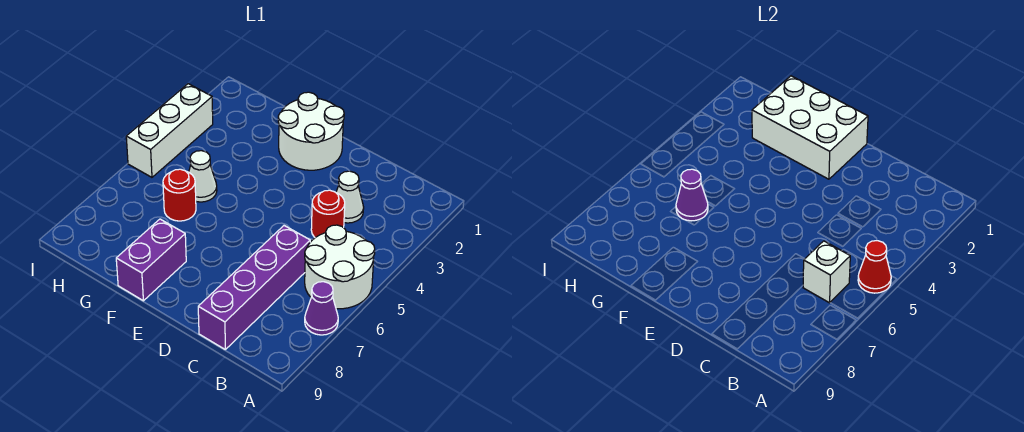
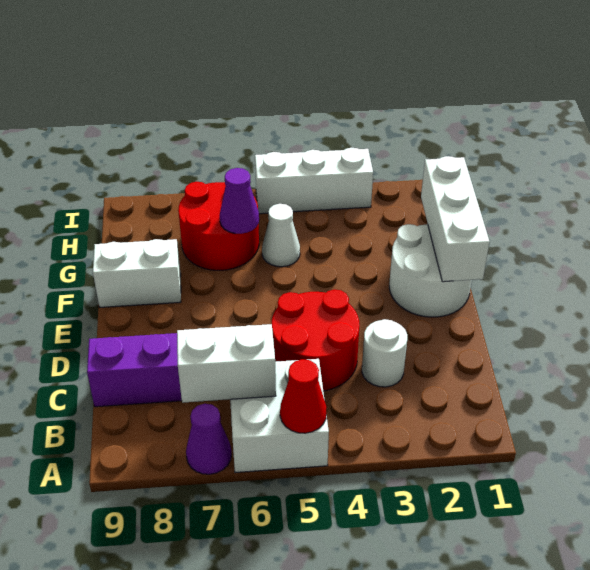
white 2x2 round brick [305,225,375,309] -> white 2x2 brick [230,359,329,473]
white 1x1 brick [803,241,850,303] -> white 1x2 brick [177,324,276,403]
white 1x1 cone [336,171,364,223] -> white 1x1 round brick [362,319,407,387]
red 1x1 round brick [311,190,345,238] -> red 2x2 round brick [272,289,360,391]
white 2x3 brick [752,76,868,179] -> white 1x3 brick [421,156,490,282]
purple 1x2 brick [116,219,186,301] -> white 1x2 brick [93,239,181,307]
red 1x1 round brick [163,169,196,221] -> red 2x2 round brick [178,182,259,270]

